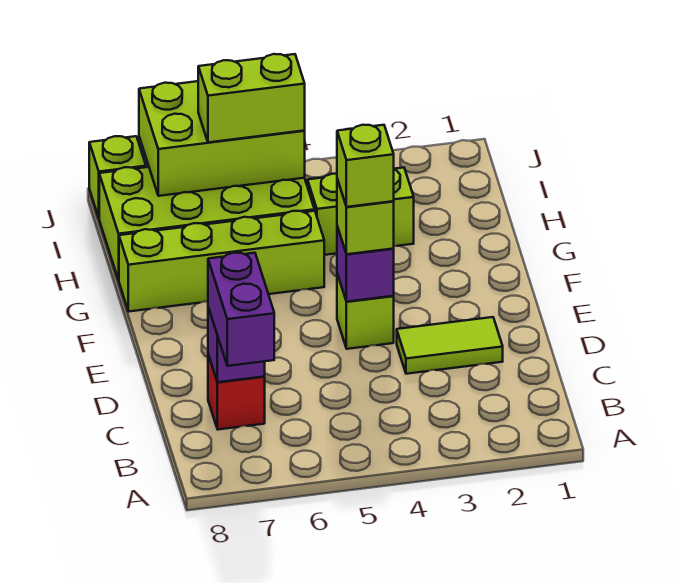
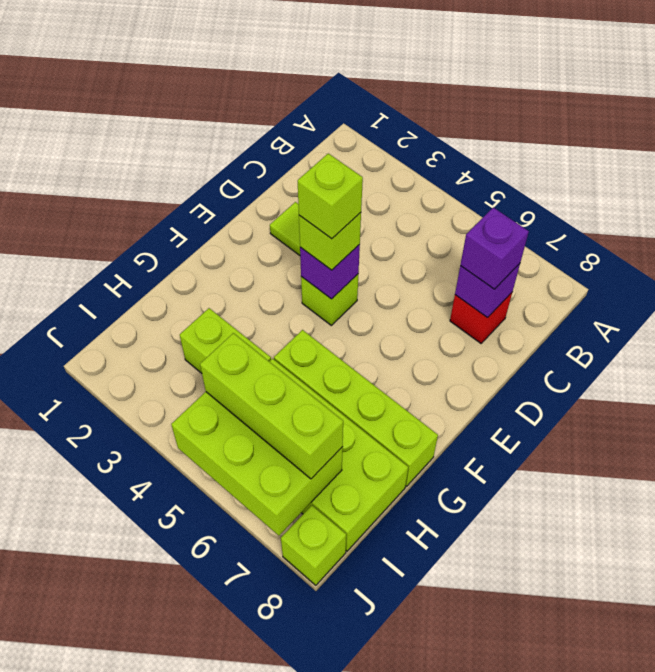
purple 1x2 brick [208,253,274,366] -> purple 1x1 brick [460,208,529,289]
lime 1x2 brick [198,54,305,142] -> lime 1x3 brick [200,333,343,479]

